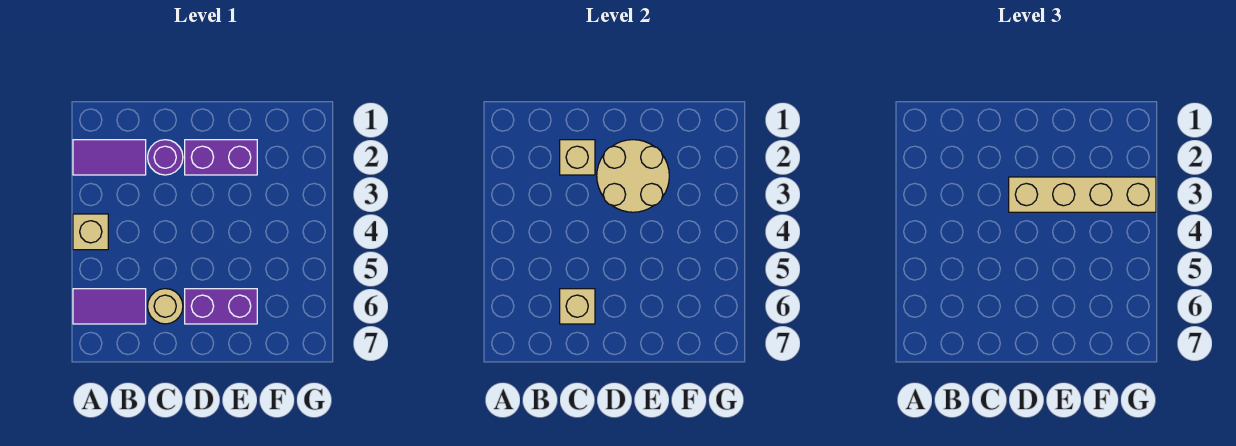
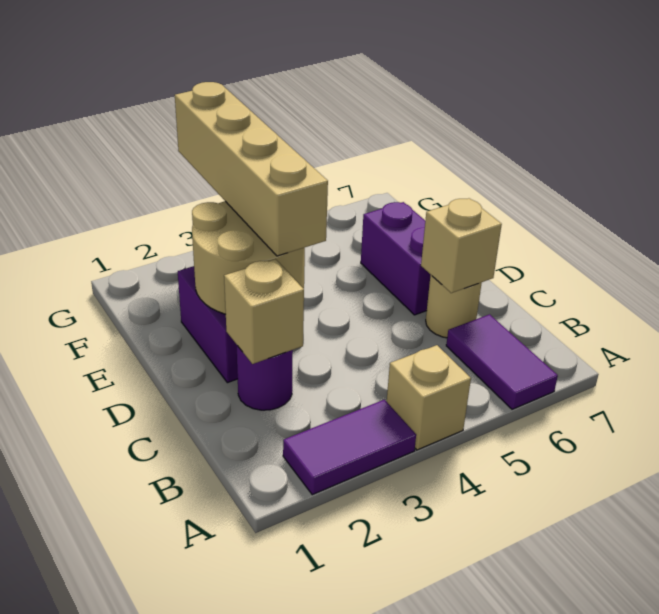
purple 1x2 tile [73,140,146,175] -> purple 1x2 tile turned to [283,400,416,495]

